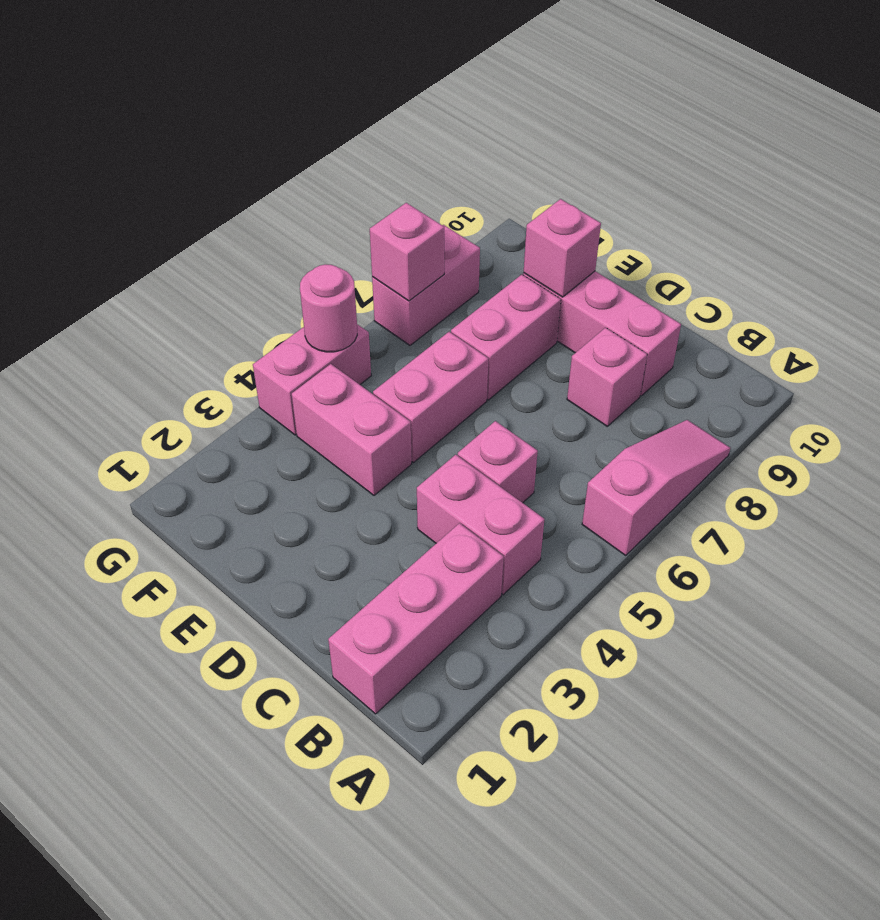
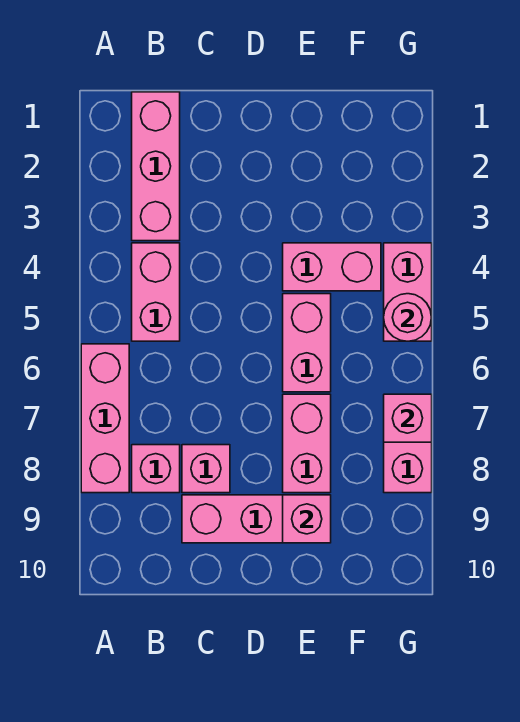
pink 1x3 slope [582,420,730,556] -> pink 1x3 brick [81,344,129,493]
pink 1x2 brick [417,455,544,595] -> pink 1x2 brick turned to [132,243,180,341]
pink 1x1 brick [458,421,538,503] -> pink 1x1 brick moved to [132,445,180,493]

